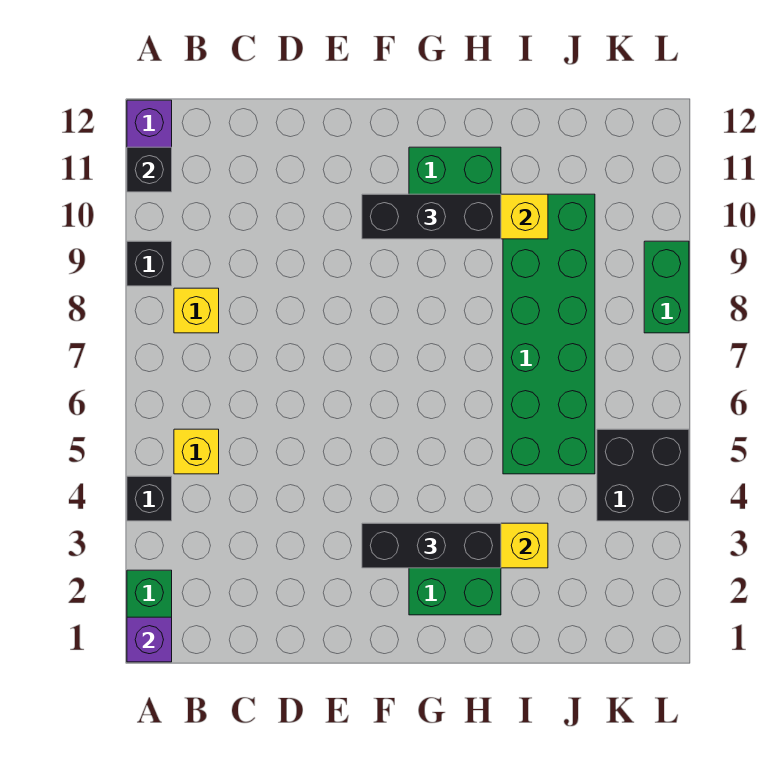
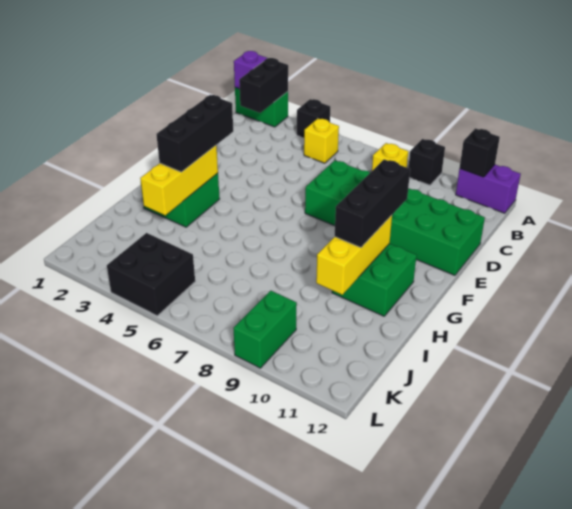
none -> black 1x2 brick [239,58,288,113]
green 2x6 brick [503,194,595,474] -> green 2x6 brick moved to [305,160,485,275]
green 1x2 brick [644,241,689,333] -> green 1x2 brick turned to [233,291,297,368]

